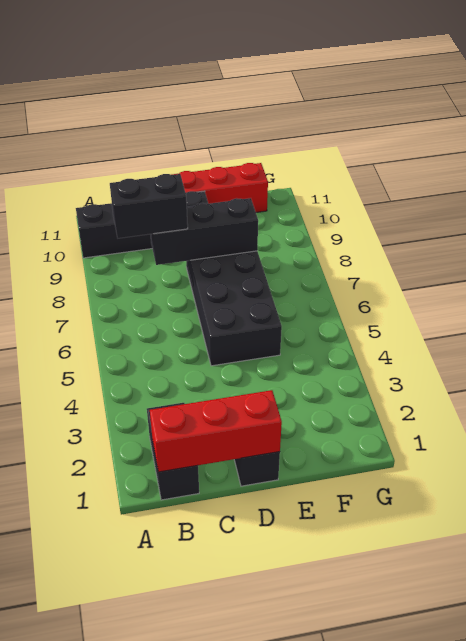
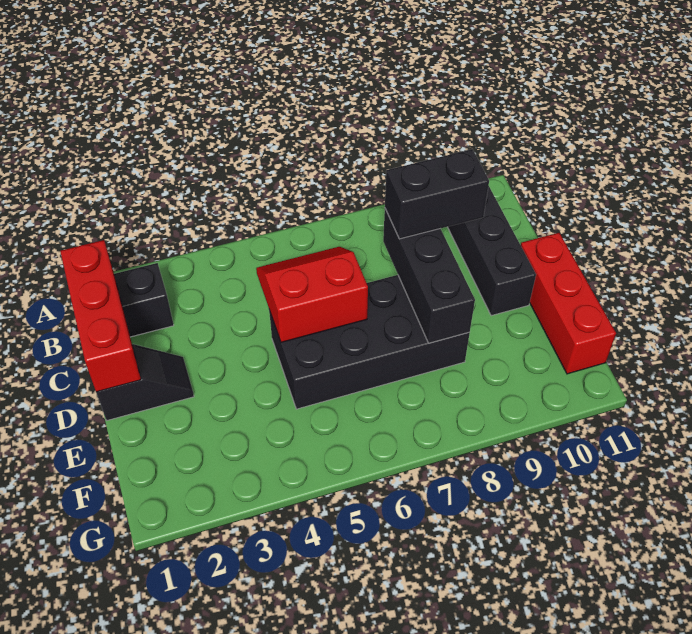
black 1x2 brick [110,174,188,238] -> black 1x2 brick turned to [385,149,489,239]
none -> red 2x2 slope [256,247,368,342]

